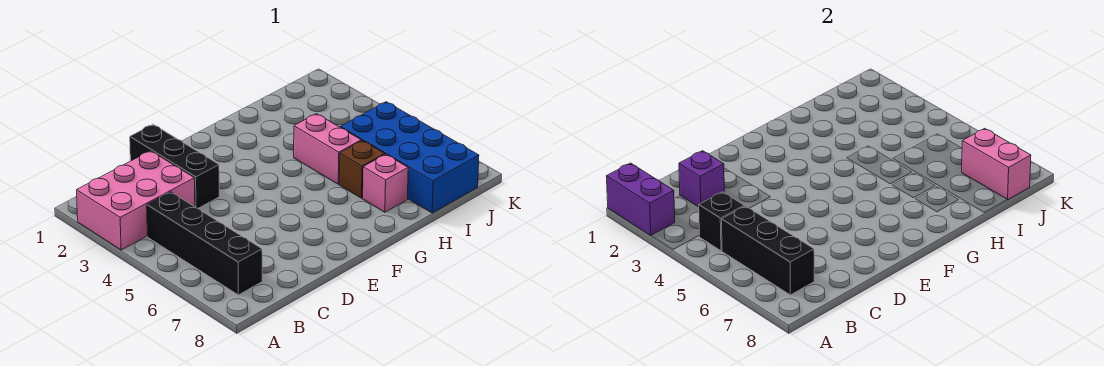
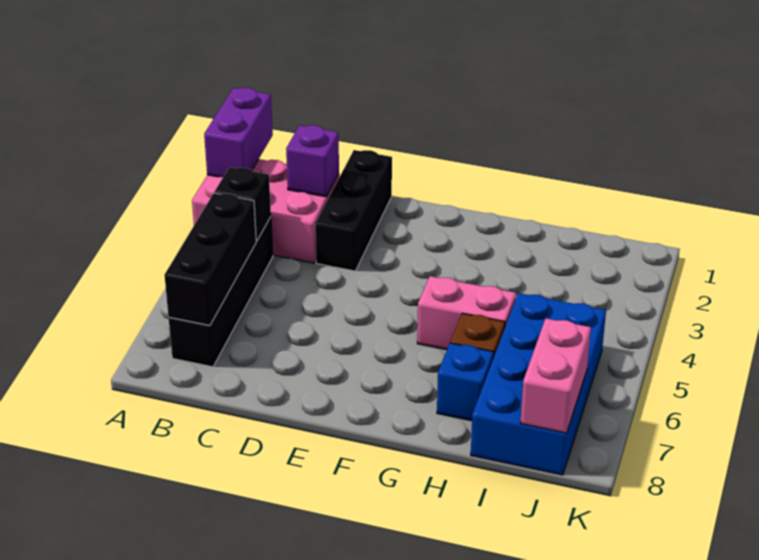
pink 1x2 brick [294,114,361,184] -> pink 1x2 brick turned to [417,276,516,350]
pink 1x1 brick [363,154,408,212] -> blue 1x1 brick [437,343,494,421]

